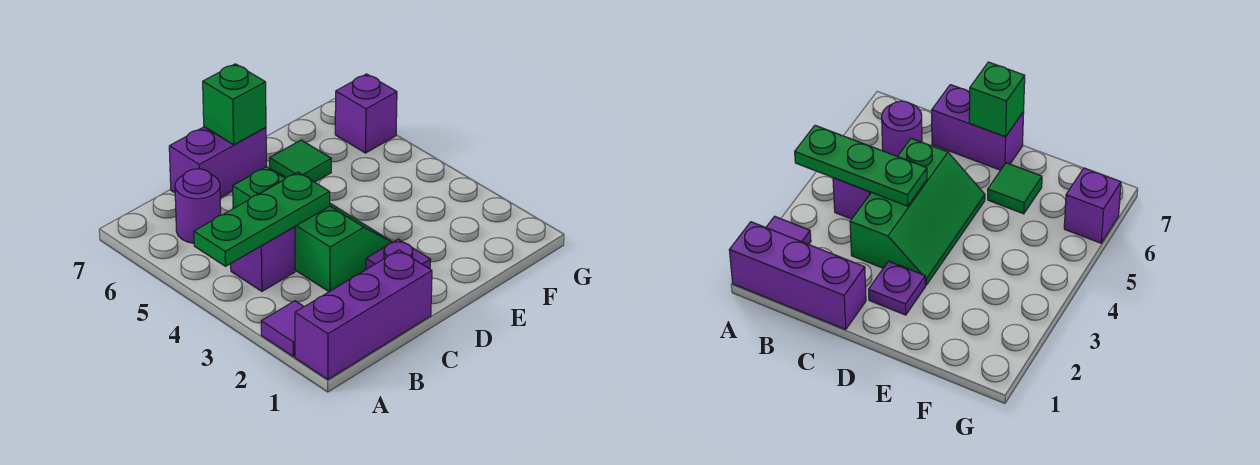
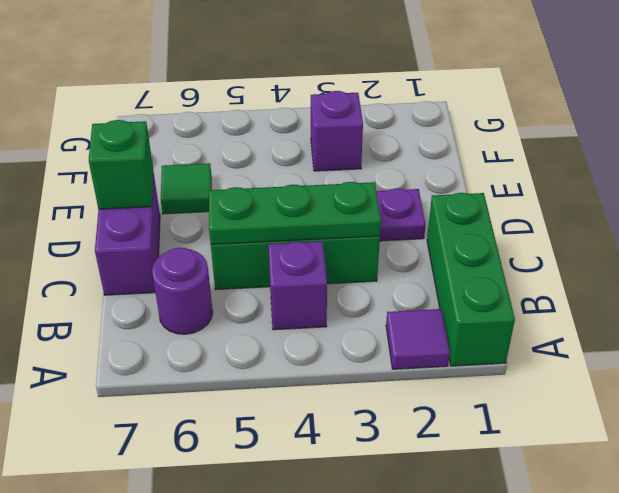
purple 1x3 brick [295,250,432,380] -> green 1x3 brick [427,193,515,366]
green 1x3 plate [194,172,330,266] -> green 1x3 plate turned to [209,182,381,244]
purple 1x1 brick [335,74,397,153] -> purple 1x1 brick moved to [311,91,363,171]

